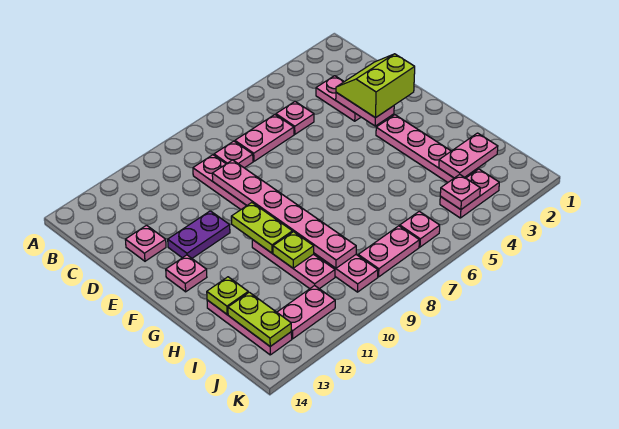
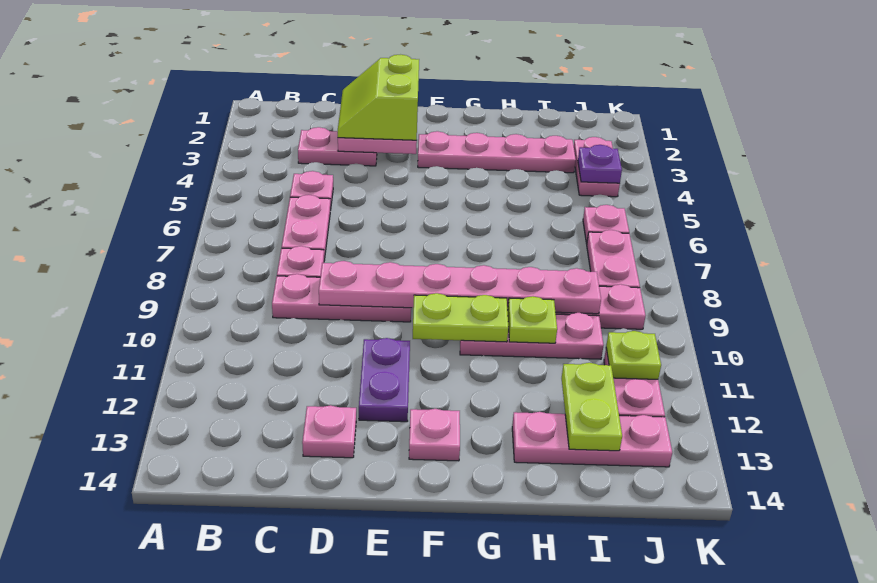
lime 1x1 plate [207,277,248,314] -> lime 1x1 plate moved to [606,331,661,379]
pink 1x2 plate [439,133,498,178] -> none
lime 1x2 plate [228,292,291,346] -> lime 1x2 plate turned to [562,363,622,451]
pink 1x1 plate [440,174,480,210] -> purple 1x1 plate [578,145,622,184]

